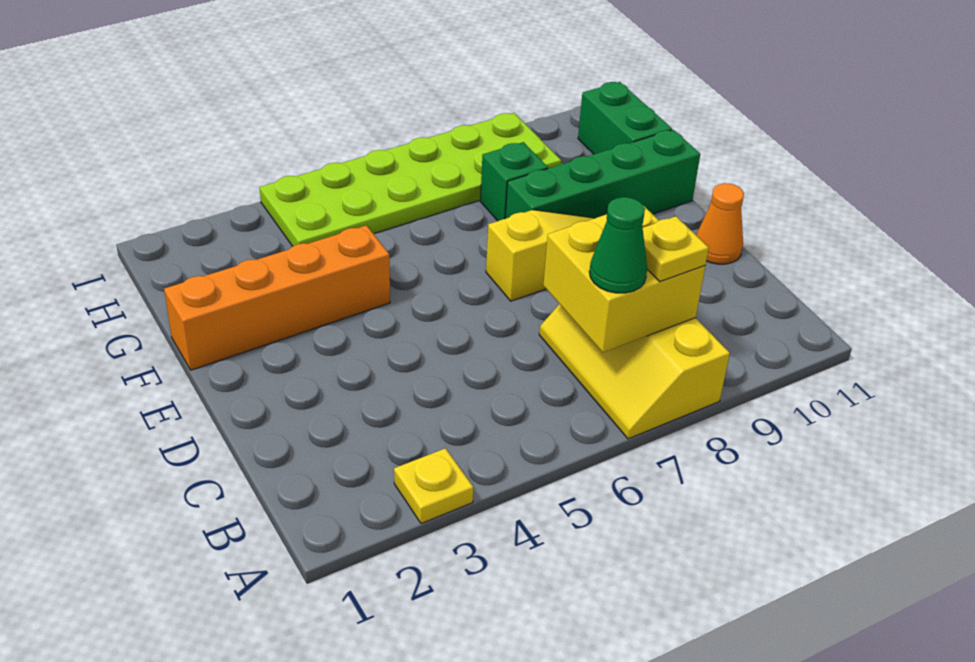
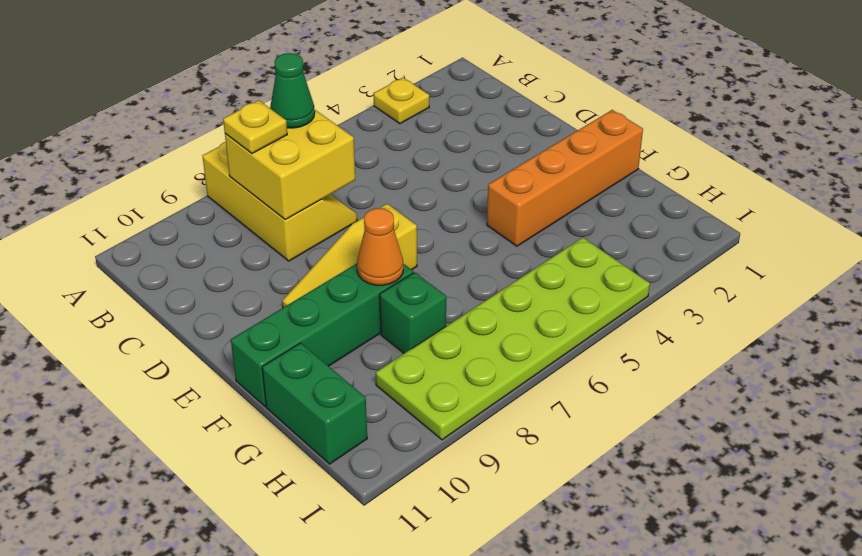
orange 1x1 cone [696,183,744,264] -> orange 1x1 cone moved to [357,208,403,285]

